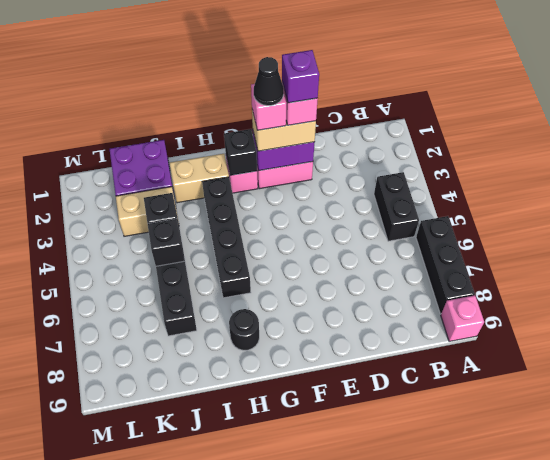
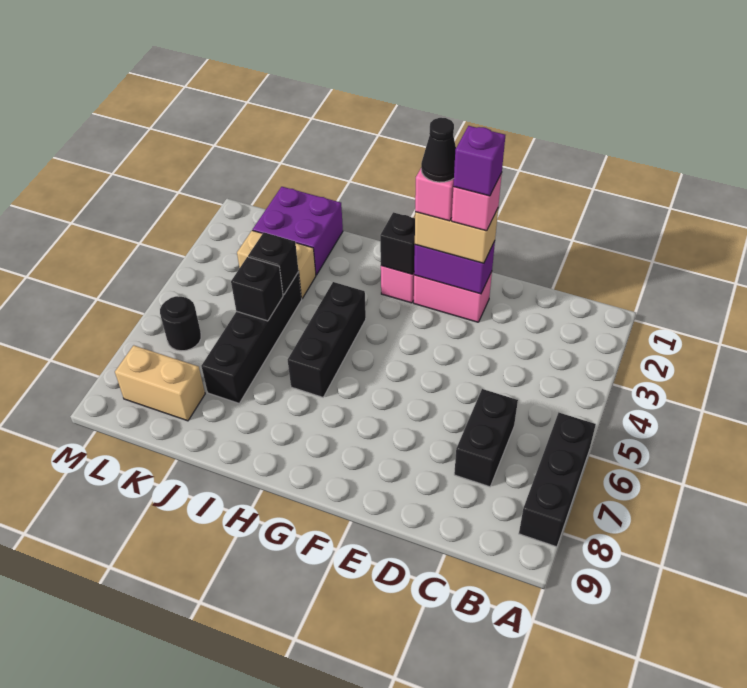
pink 1x1 brick [441,295,484,341] -> none
black 1x2 brick [374,172,419,241] -> black 1x2 brick moved to [454,389,518,487]
tan 1x2 brick [170,154,229,203] -> tan 1x2 brick moved to [115,345,205,421]
black 1x4 brick [202,177,251,298] -> black 1x3 brick [288,282,366,397]
black 1x1 round brick [229,309,259,350] -> black 1x1 round brick moved to [160,296,201,351]

